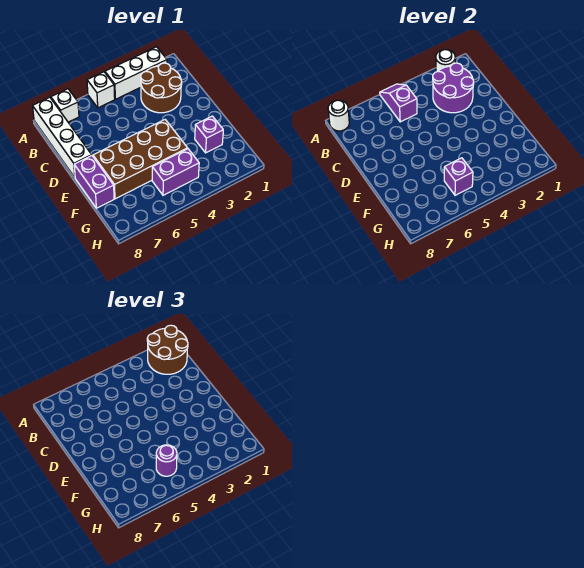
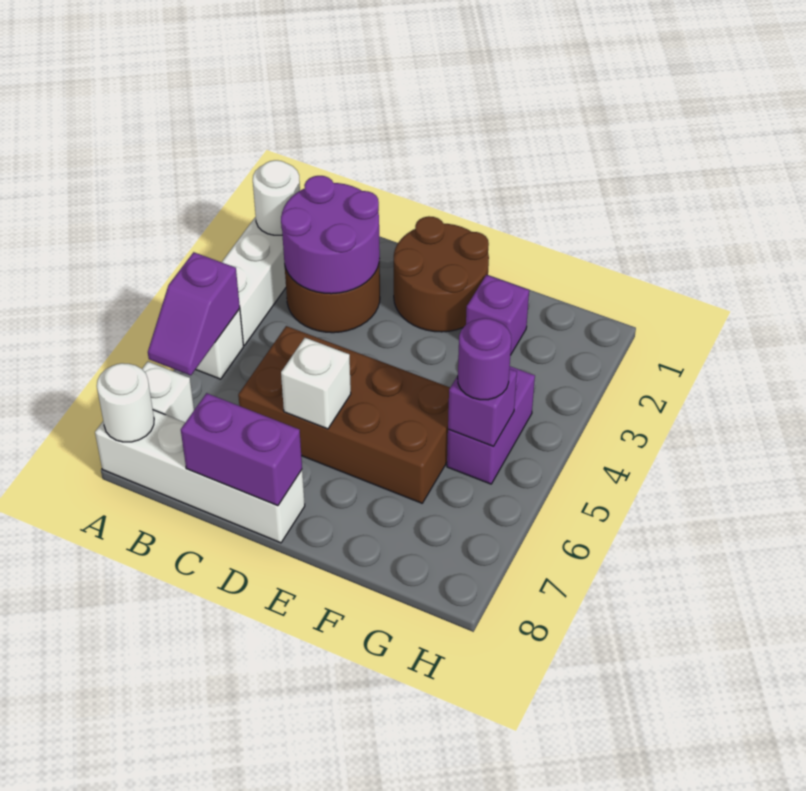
brown 2x2 round brick [147,325,188,374] -> brown 2x2 round brick moved to [394,216,489,332]
purple 1x2 slope [380,84,417,122] -> purple 1x2 slope turned to [148,252,240,375]
none -> white 1x1 brick [281,338,351,429]
brown 2x4 brick [93,120,188,199] -> brown 2x4 brick turned to [238,326,450,503]
purple 1x2 brick [74,156,114,208] -> purple 1x2 brick moved to [181,393,302,506]

